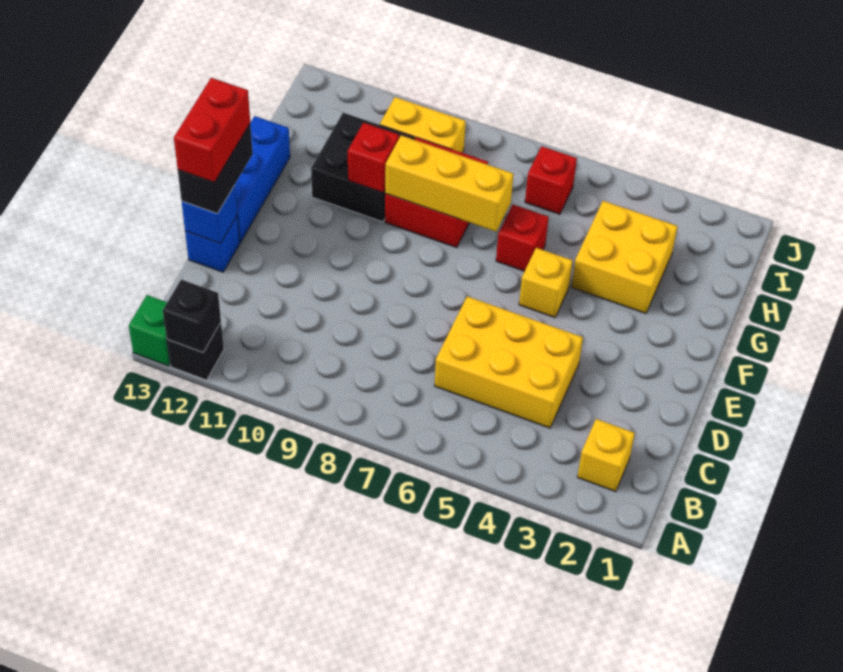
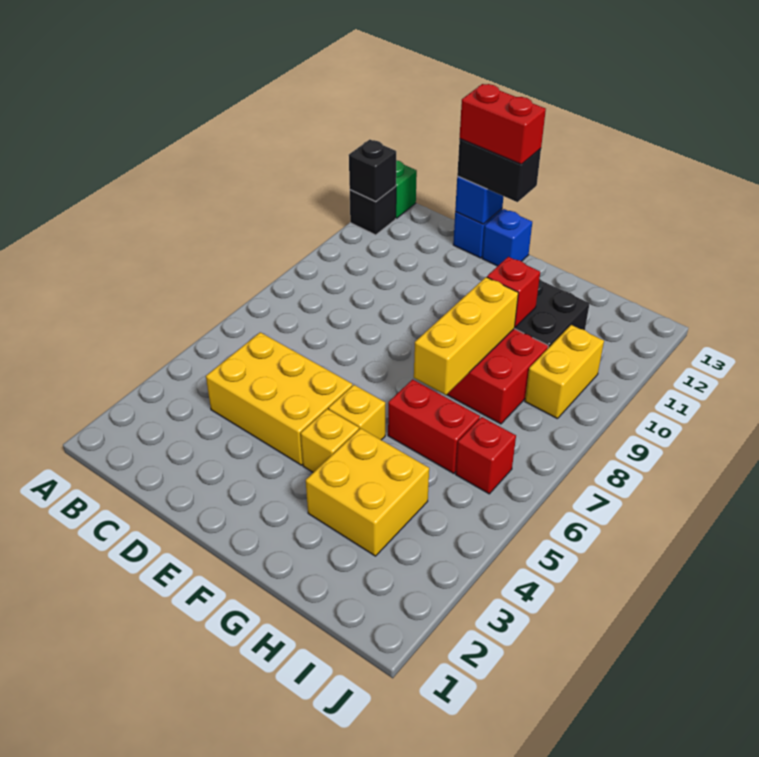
yellow 1x1 brick [577,419,635,492] -> yellow 1x1 brick moved to [301,409,359,472]
yellow 2x3 brick [435,296,583,428] -> yellow 2x3 brick turned to [206,332,352,465]
blue 1x3 brick [235,116,290,242] -> blue 1x1 brick [482,209,532,266]
red 1x1 brick [496,205,549,271] -> red 1x2 brick [388,380,480,473]

